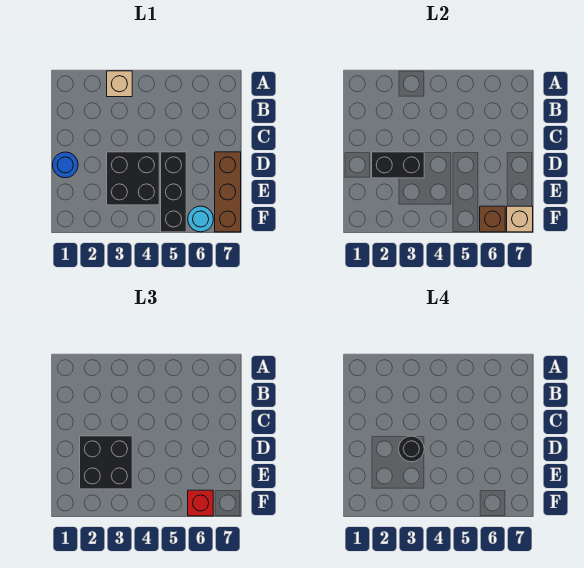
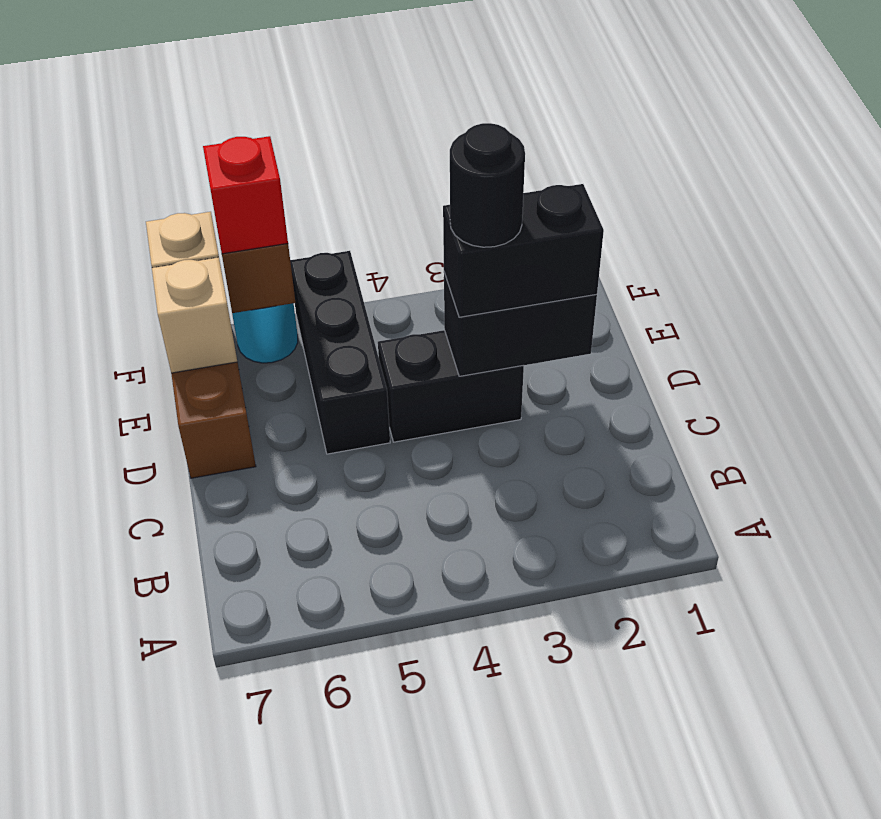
tan 1x1 brick [107,71,132,97] -> tan 1x1 brick moved to [152,257,237,373]
blue 1x1 round brick [53,152,78,178] -> none
black 2x2 brick [80,436,132,489] -> black 1x2 brick [443,184,604,317]
black 2x2 brick [107,152,159,205] -> black 1x2 brick [378,330,524,442]

